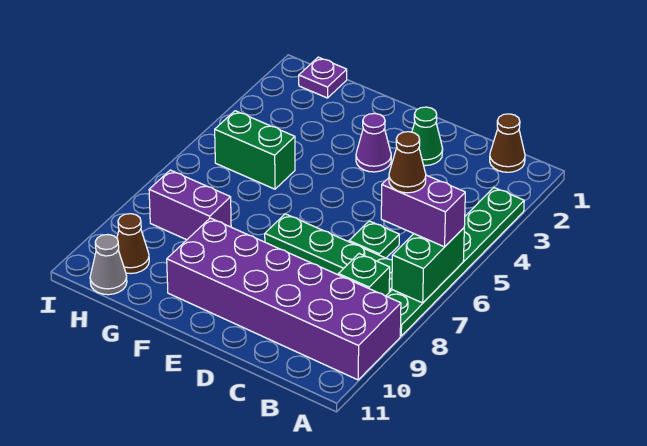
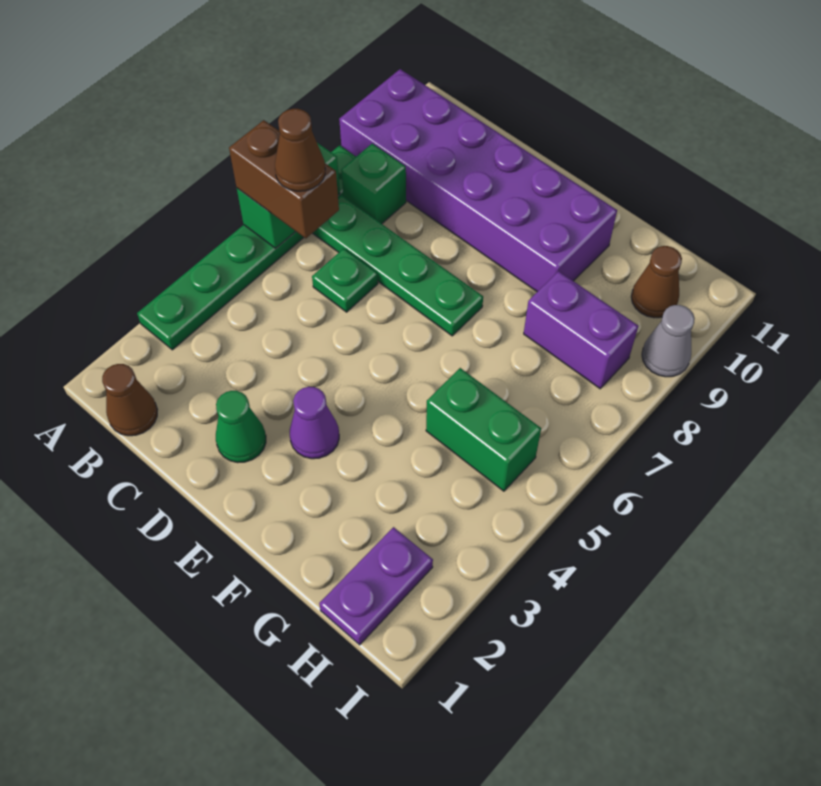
purple 1x2 brick [381,175,465,247] -> brown 1x2 brick [229,120,339,238]
purple 1x1 plate [299,57,347,98] -> purple 1x2 plate [319,527,433,645]
grey 1x1 cone [90,235,127,295] -> grey 1x1 cone moved to [642,305,695,377]

